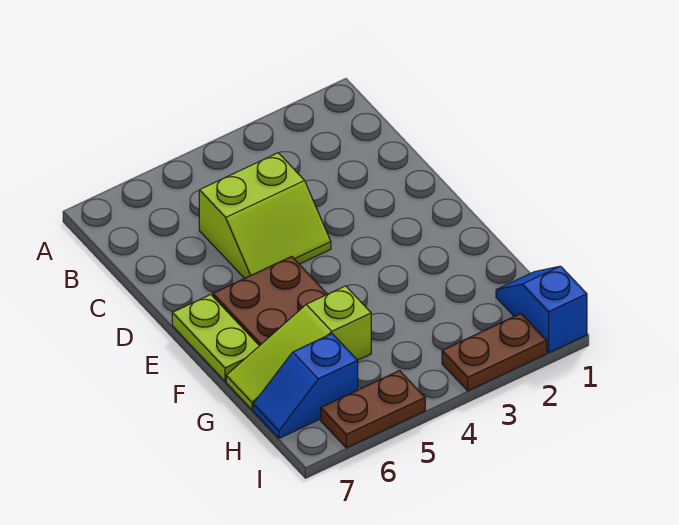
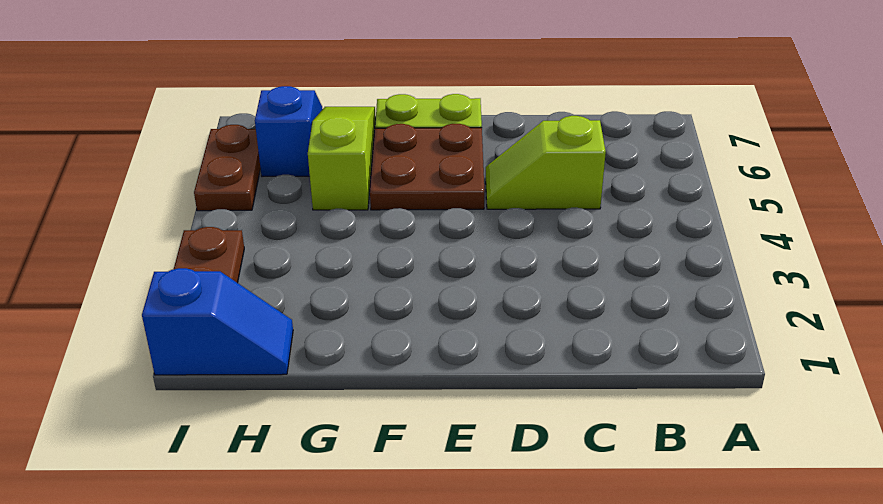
lime 2x2 slope [199,153,331,278] -> lime 1x2 slope [486,116,606,209]

